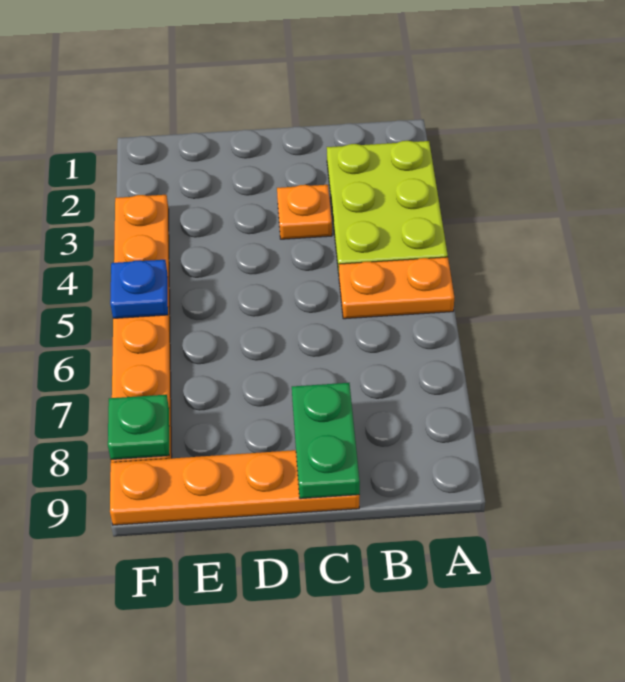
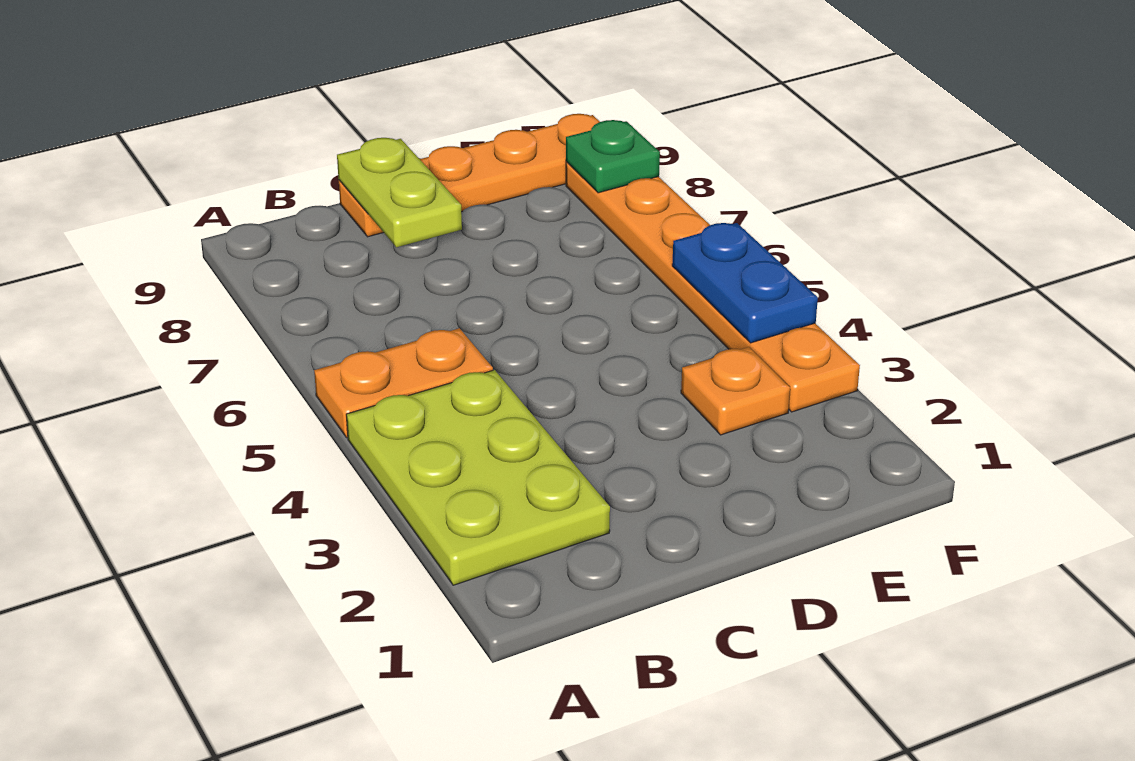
orange 1x1 plate [277,185,332,239] -> orange 1x1 plate moved to [681,347,790,435]
green 1x2 plate [292,383,360,499] -> lime 1x2 plate [337,138,462,247]
blue 1x1 plate [110,260,168,318] -> blue 1x2 plate [672,223,818,343]

